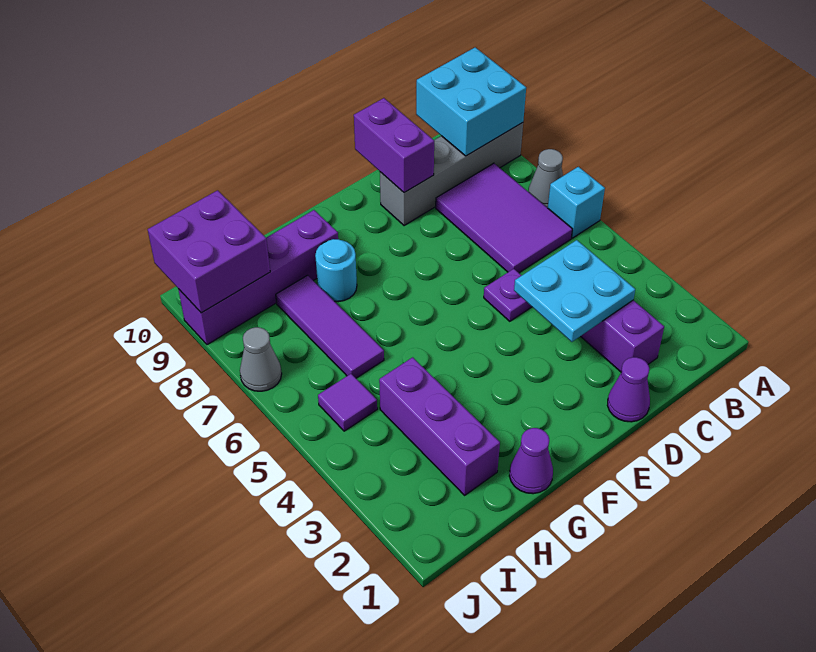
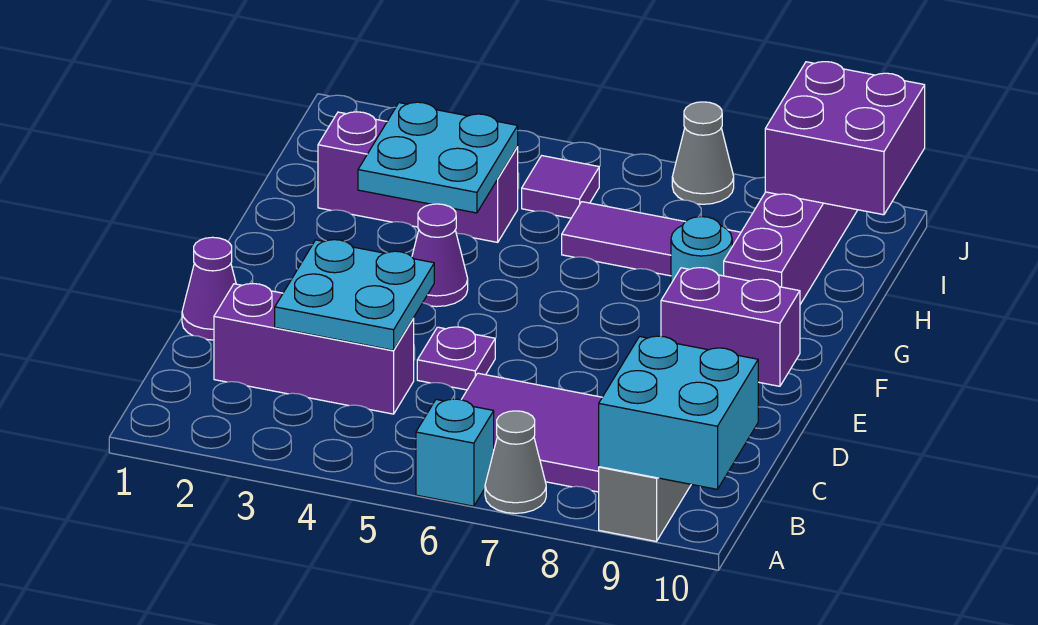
purple 1x1 cone [509,428,553,494] -> purple 1x1 cone moved to [412,204,468,307]
none -> cyan 2x2 plate [358,102,518,213]

